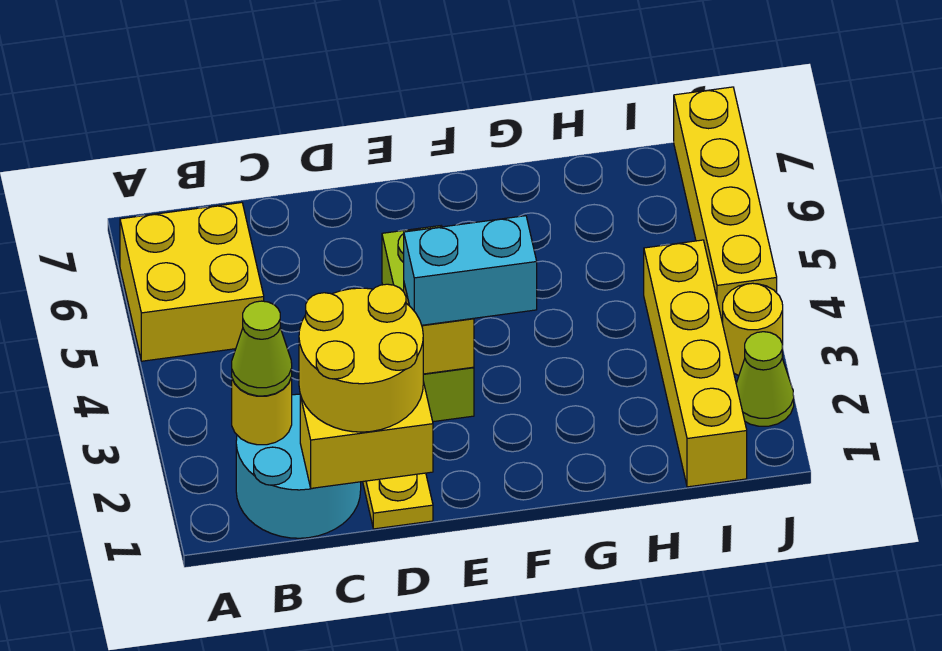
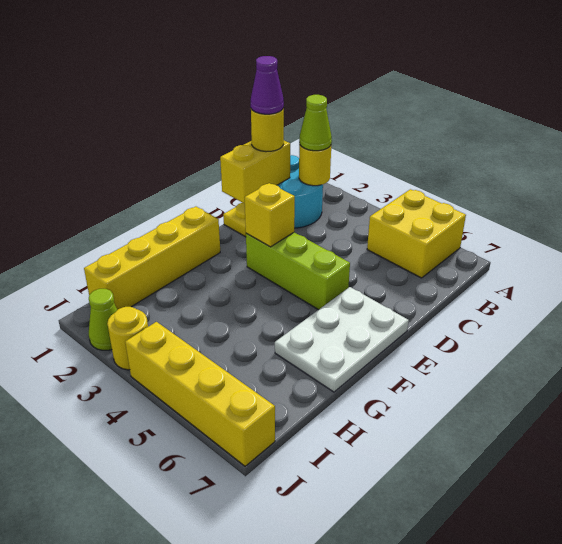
yellow 2x2 round brick [299,284,423,432] -> yellow 1x1 round brick [251,108,284,152]
none -> purple 1x1 cone [251,56,284,114]
cyan 1x2 brick [404,216,537,325] -> none
none -> white 2x3 plate [275,287,409,392]
yellow 1x4 brick [644,240,747,487] -> yellow 1x4 brick turned to [84,207,220,310]

